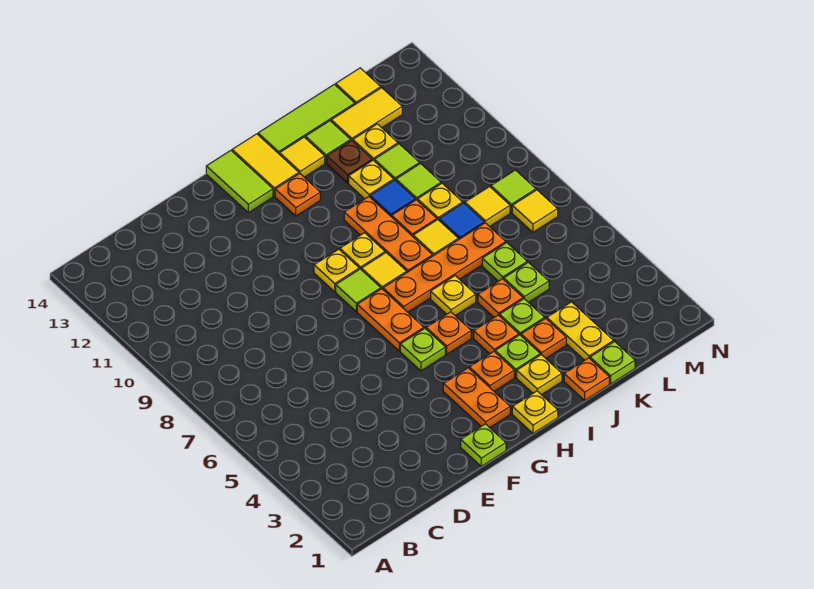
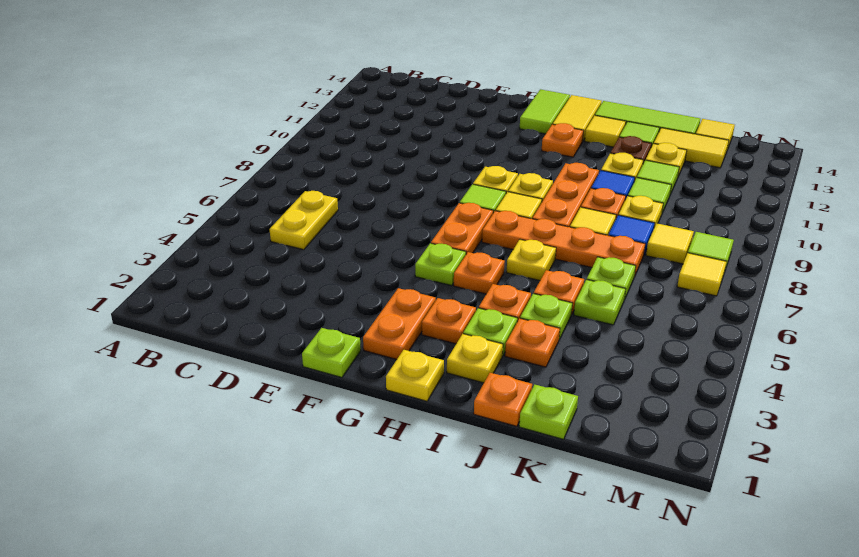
yellow 1x2 plate [547,302,614,360] -> yellow 1x2 plate moved to [269,191,338,250]

